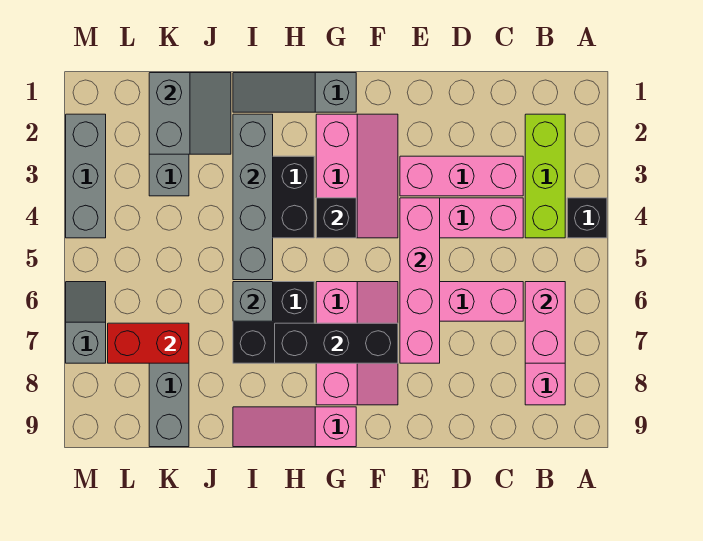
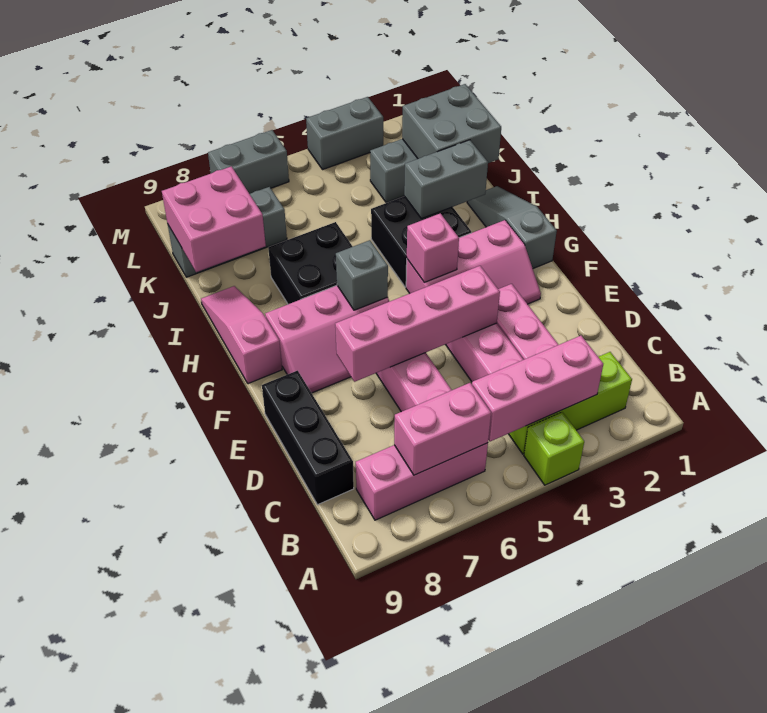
black 1x1 brick [567,198,607,238] -> lime 1x1 brick [524,412,584,485]
none -> pink 1x3 brick [472,336,603,442]
black 1x3 brick [275,323,398,363] -> black 1x3 brick moved to [262,371,354,505]
black 1x1 brick [316,198,356,238] -> pink 1x1 brick [407,213,459,282]
grey 1x4 brick [233,114,273,280] -> grey 1x2 brick [404,140,488,219]
grey 1x1 brick [233,282,273,321] -> grey 1x1 brick moved to [336,240,388,310]
grey 2x2 slope [149,73,231,154] -> grey 2x2 brick [402,84,501,163]
none -> pink 2x2 brick [162,166,266,272]
red 1x2 brick [108,323,189,363] -> none
grey 1x3 brick [66,114,106,238] -> grey 1x2 brick [306,97,383,170]
grey 1x2 slope [66,282,106,363] -> grey 1x2 brick [208,130,289,194]

